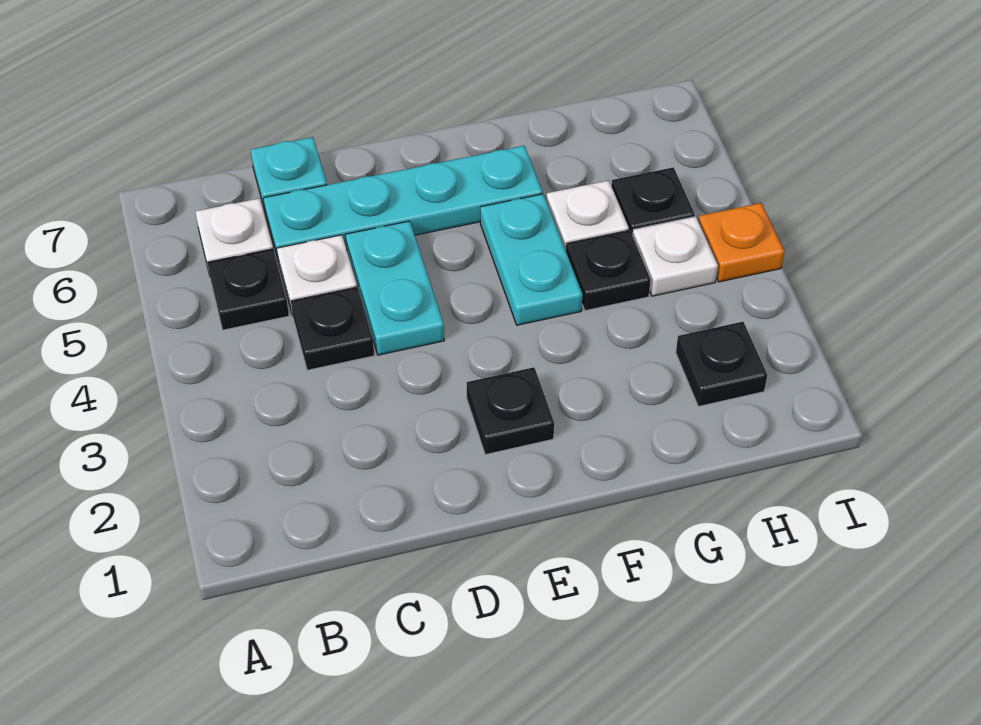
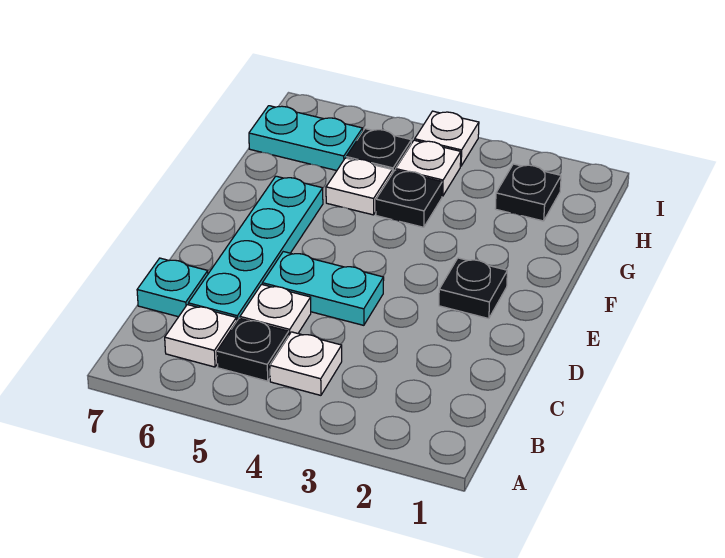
none -> white 1x1 plate [270,332,342,395]
black 1x1 plate [291,287,374,370] -> none
cyan 1x2 plate [480,194,583,325] -> cyan 1x2 plate moved to [249,106,363,171]
orange 1x1 plate [698,203,784,282] -> white 1x1 plate [415,111,479,166]

